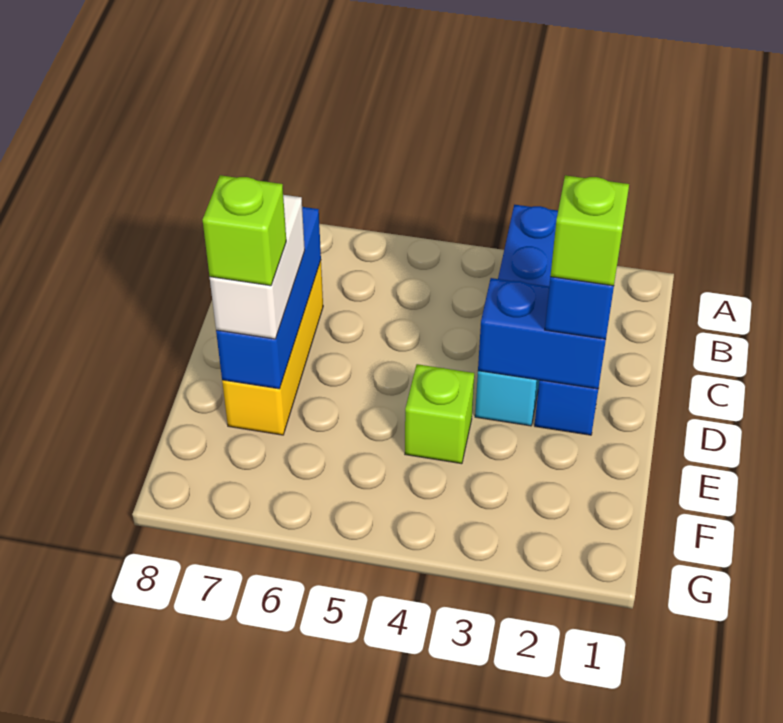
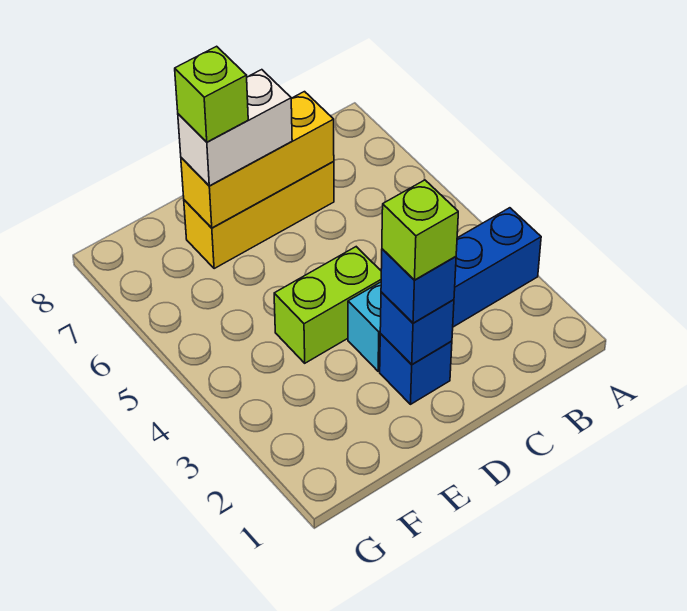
blue 1x3 brick [216,207,321,389] -> yellow 1x3 brick [181,92,334,228]
blue 1x2 brick [478,278,606,389] -> blue 1x1 brick [380,292,454,365]
lime 1x1 brick [405,364,474,464] -> lime 1x2 brick [274,247,381,363]

